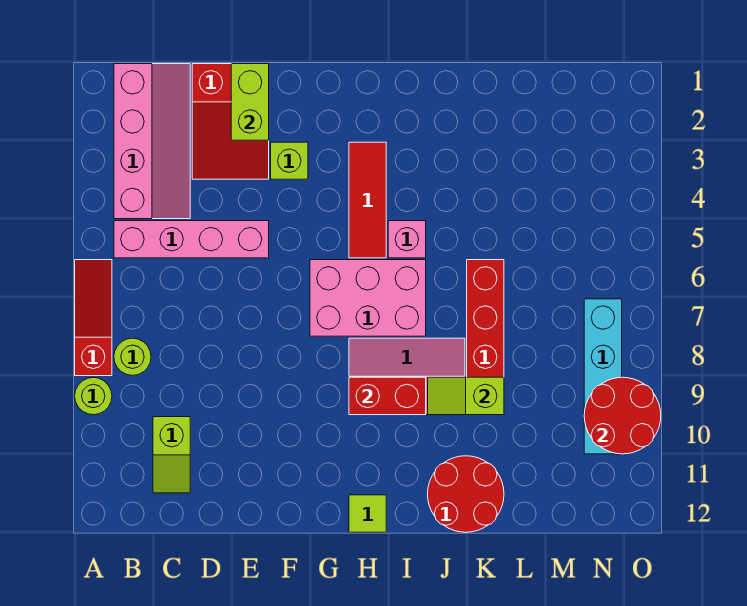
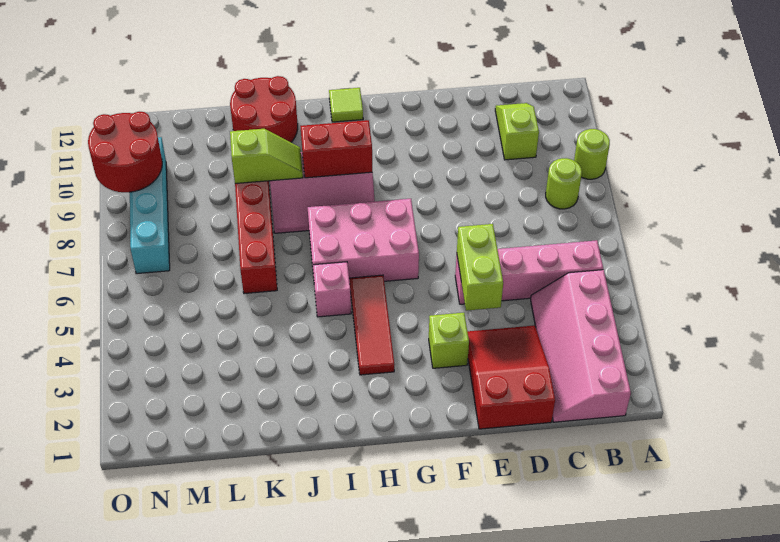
red 1x3 slope [75,260,112,376] -> none
lime 1x2 brick [231,64,269,140] -> lime 1x2 brick moved to [457,224,503,311]

